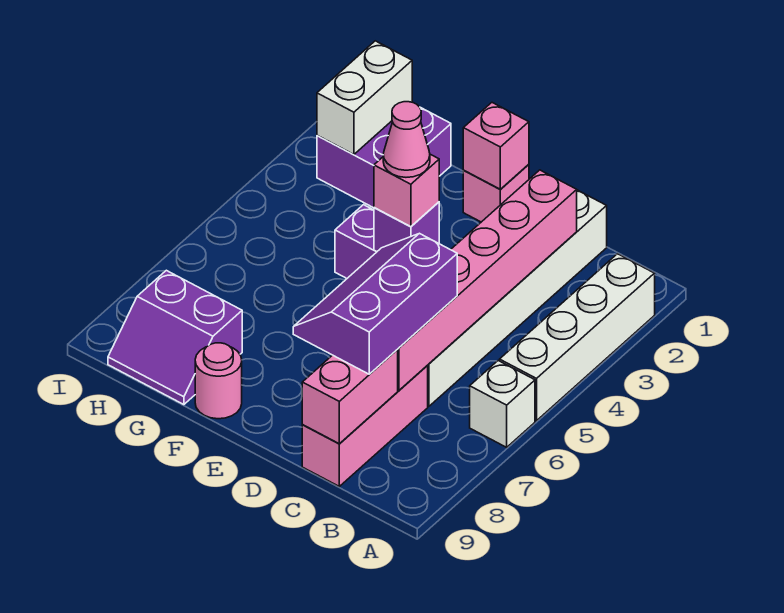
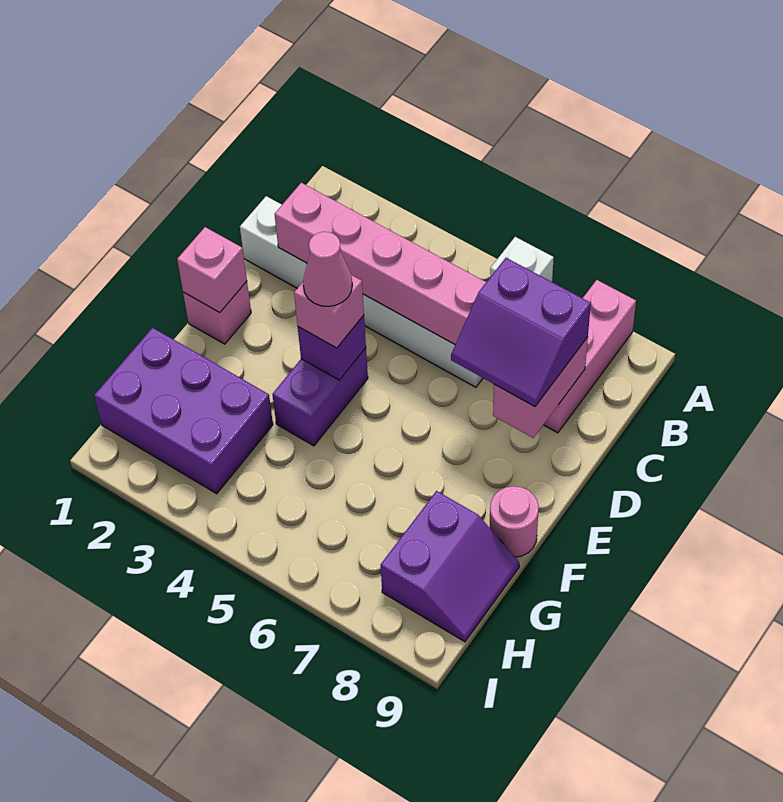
white 1x4 brick [500,254,655,421] -> none
purple 2x3 slope [293,233,457,374] -> purple 2x2 slope [451,258,591,407]
pink 1x3 brick [302,366,428,486] -> pink 1x3 brick turned to [544,280,636,433]
pink 1x2 brick [302,350,398,444] -> pink 1x2 brick turned to [493,337,588,438]
purple 2x2 brick [317,107,451,208] -> purple 2x3 brick [94,328,273,494]
white 1x2 brick [317,41,412,154] -> none

